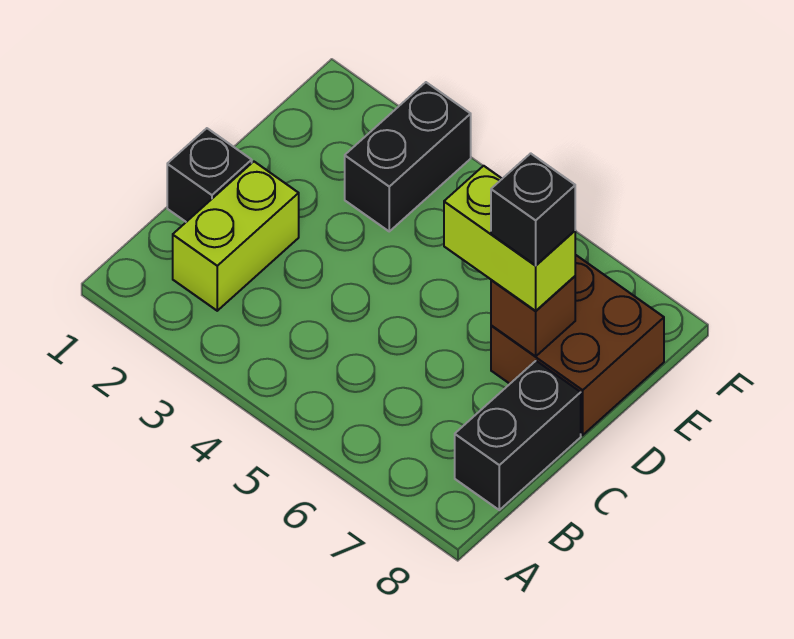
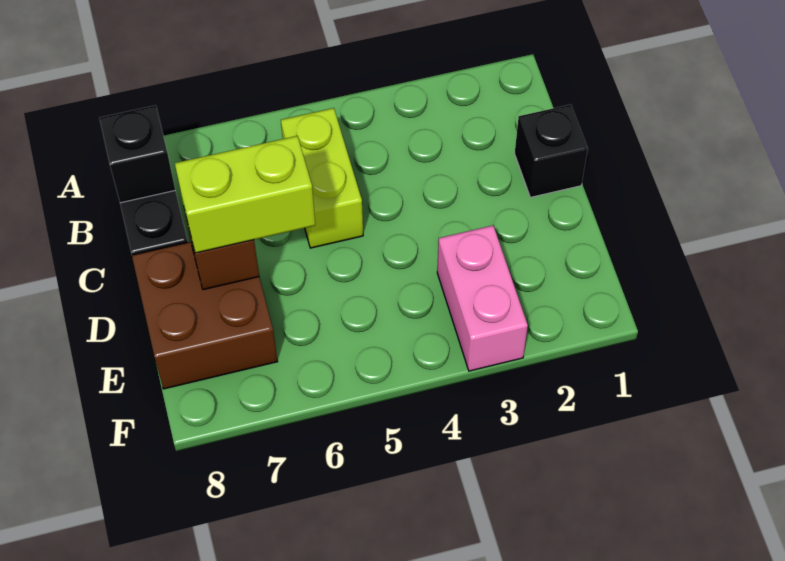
lime 1x2 brick [173,162,299,311] -> lime 1x2 brick moved to [281,108,363,248]
black 1x1 brick [491,153,575,266] -> black 1x1 brick moved to [99,105,175,203]
black 1x2 brick [345,82,471,231] -> pink 1x2 brick [437,225,528,371]

